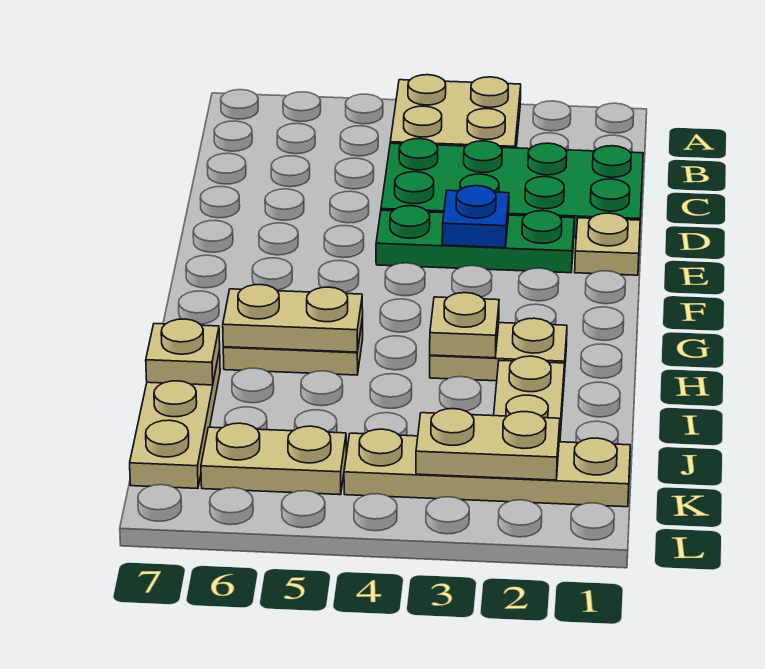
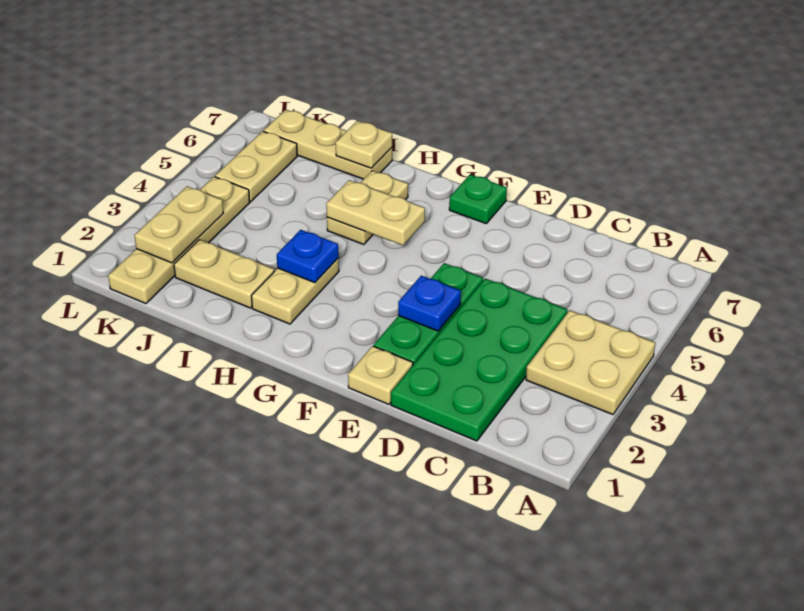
none -> green 1x1 plate [449,175,507,223]
tan 1x1 plate [430,293,499,358] -> blue 1x1 plate [277,230,339,283]
tan 1x2 plate [223,285,363,352] -> tan 1x2 plate turned to [326,180,425,245]

